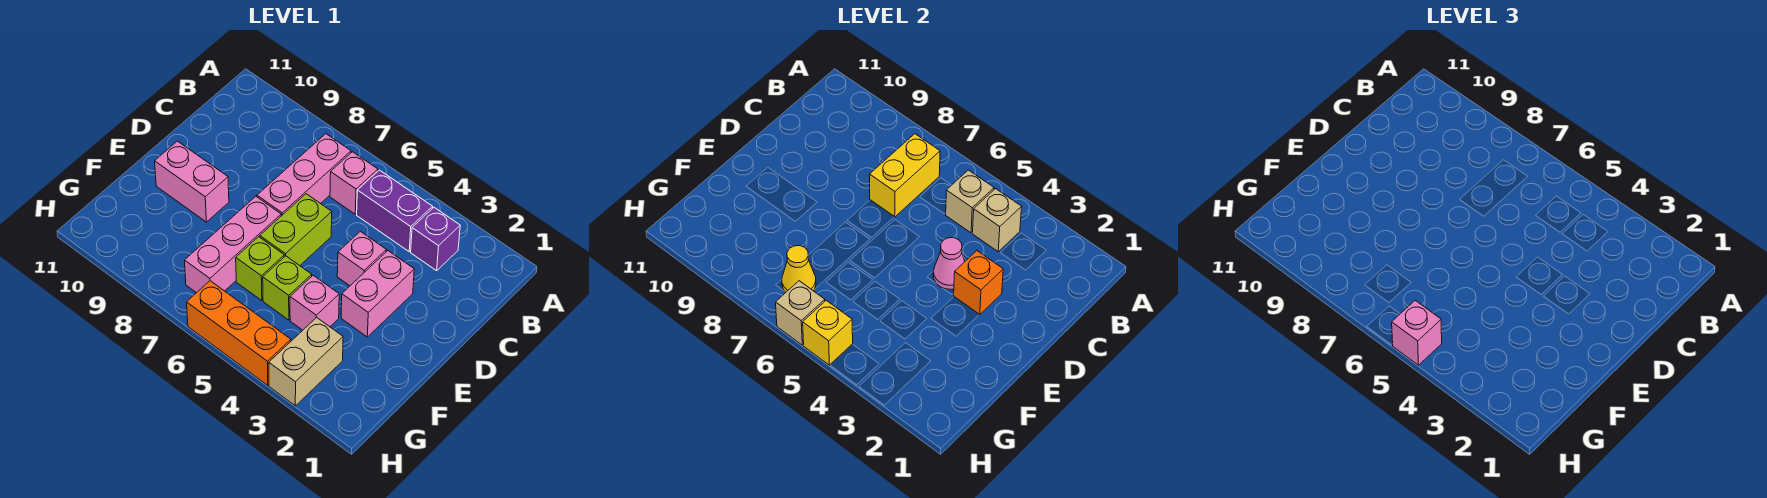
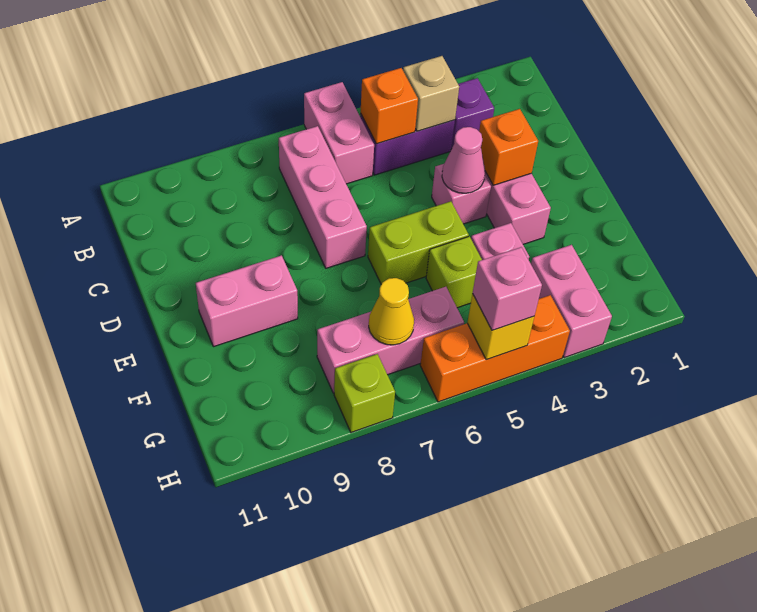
tan 1x1 brick [946,170,994,233] -> orange 1x1 brick [361,68,418,144]
pink 1x1 brick [330,152,378,214] -> pink 1x2 brick [304,82,374,184]
yellow 1x2 brick [870,134,940,217] -> none
lime 1x2 brick [260,194,332,266] -> lime 1x2 brick turned to [368,201,469,284]
pink 1x3 brick [184,196,281,293] -> pink 1x3 brick turned to [317,287,464,393]
lime 1x1 brick [236,237,284,301] -> lime 1x1 brick moved to [334,354,395,432]
tan 1x2 brick [269,317,343,406] -> pink 1x2 brick [531,245,612,358]
tan 1x1 brick [776,281,825,345] -> none

